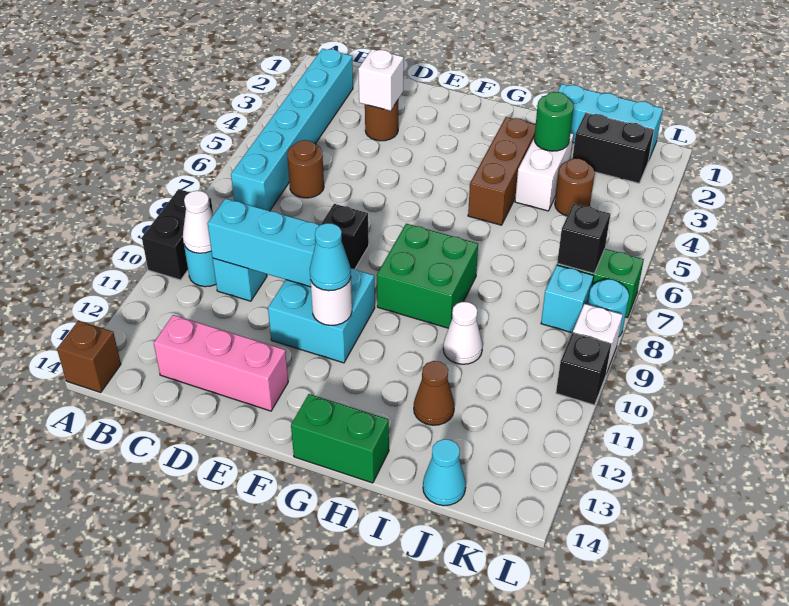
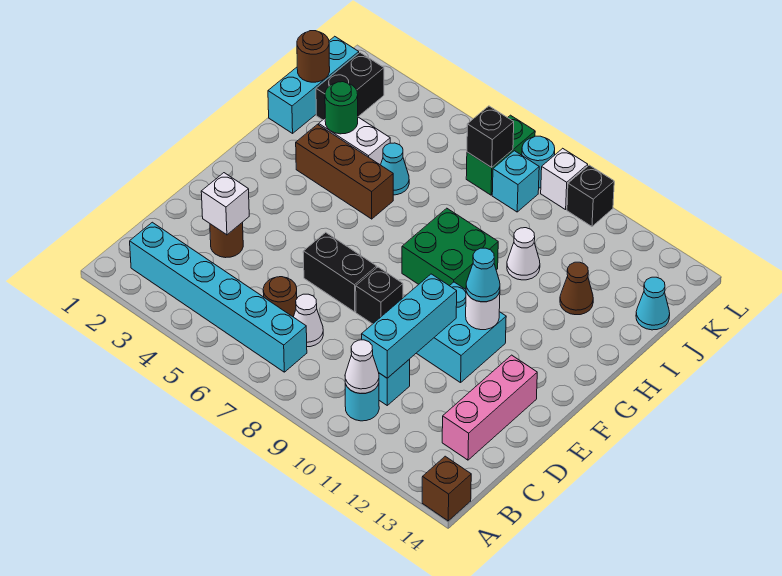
black 1x2 brick [142,189,213,280] -> black 1x2 brick moved to [303,232,377,312]
none -> white 1x1 cone [294,294,323,347]
green 1x2 brick [291,394,389,483] -> none
none -> cyan 1x1 cone [381,143,409,195]
brown 1x1 round brick [555,158,595,216] -> brown 1x1 round brick moved to [297,31,330,82]

